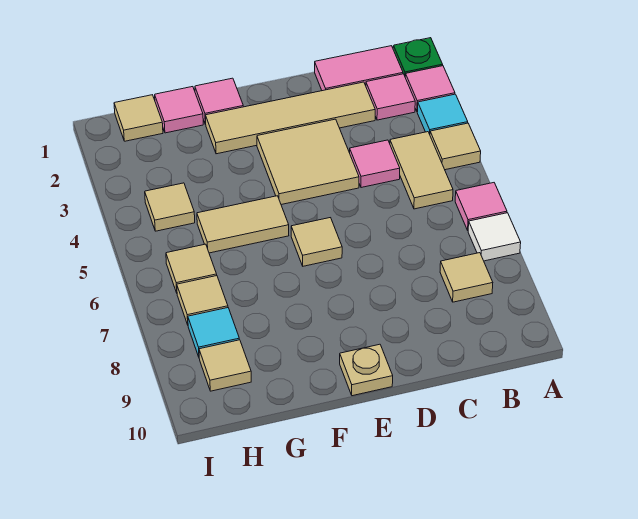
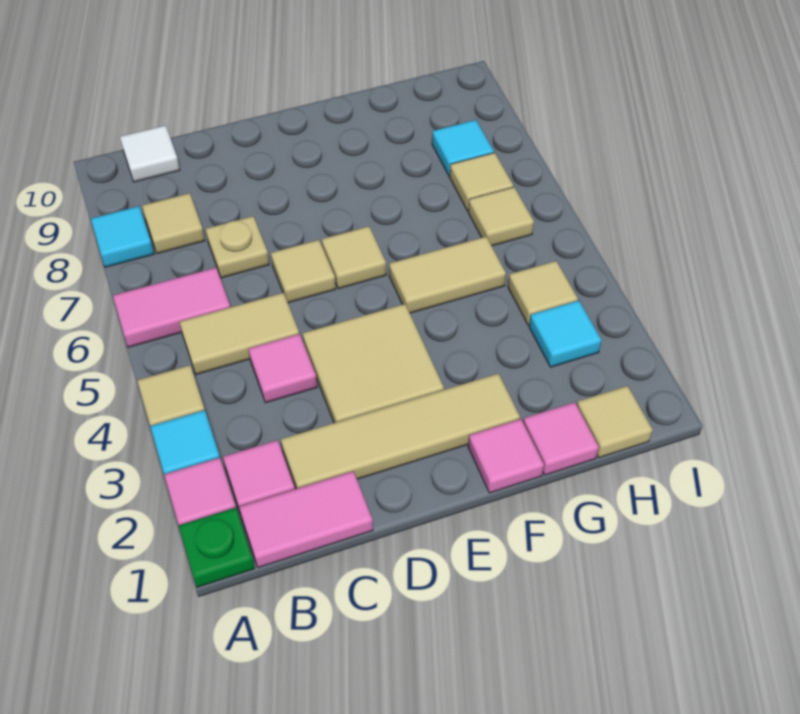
pink 1x1 tile [455,183,507,230] -> pink 1x2 tile [113,268,230,347]
white 1x1 tile [468,213,521,261] -> white 1x1 tile moved to [120,125,180,182]
none -> cyan 1x1 tile [91,206,154,267]
tan 1x2 tile [390,132,453,209] -> tan 1x2 tile turned to [180,293,299,375]
tan 1x1 plate [340,344,393,396] -> tan 1x1 plate moved to [206,216,269,278]
none -> cyan 1x1 tile [529,300,602,367]
tan 1x1 tile [199,340,251,391] -> tan 1x1 tile moved to [271,240,336,303]

